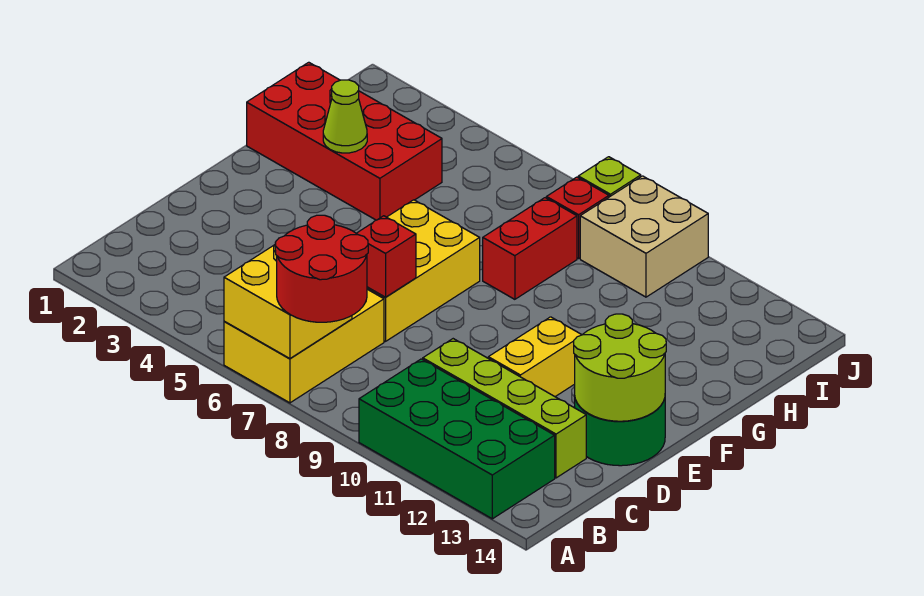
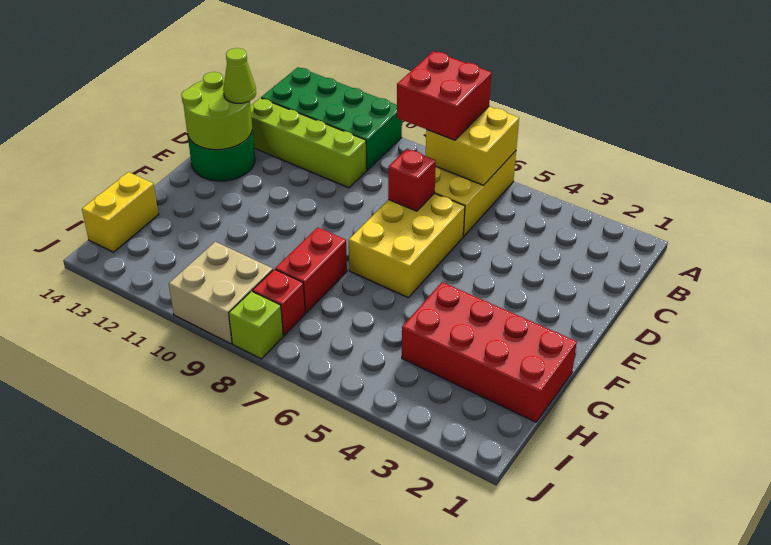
red 2x2 round brick [275,215,368,322] -> red 2x2 brick [397,51,491,140]
yellow 1x2 brick [488,317,581,397] -> yellow 1x2 brick moved to [82,172,159,252]
lime 1x1 cone [323,80,367,153] -> lime 1x1 cone moved to [223,48,256,103]

